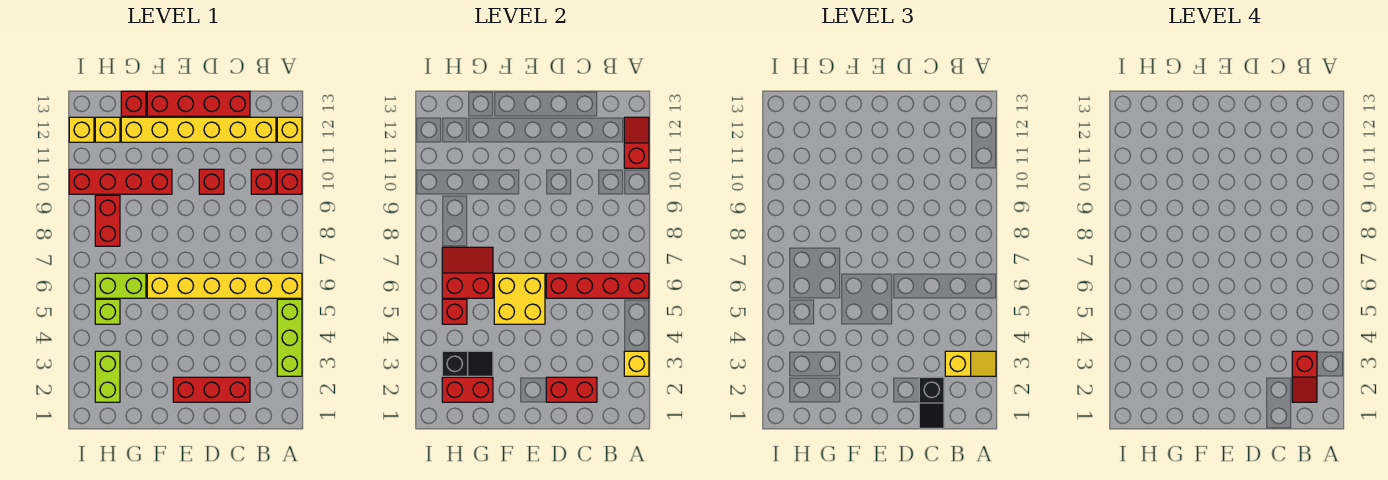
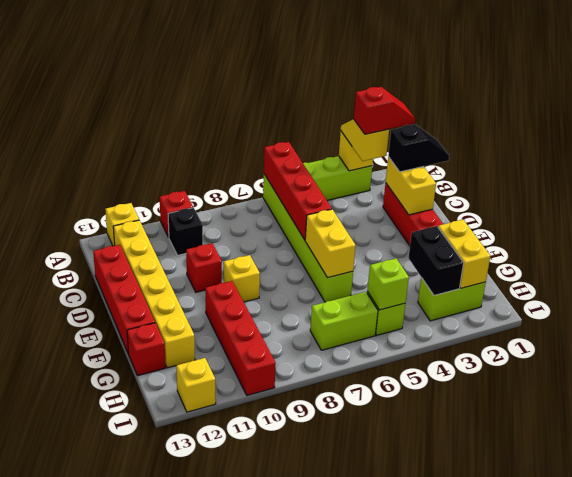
yellow 1x6 brick [147,273,302,298] -> lime 1x6 brick [263,174,353,302]
red 1x2 slope [624,117,649,168] -> none
red 1x1 brick [251,169,276,194] -> black 1x1 brick [168,208,203,255]
red 1x2 brick [546,377,597,402] -> yellow 1x2 brick [386,157,436,215]
yellow 2x2 brick [494,273,545,324] -> yellow 1x2 brick [305,209,356,278]
red 1x2 brick [442,377,493,402] -> yellow 1x2 brick [438,220,490,288]
black 1x2 slope [442,351,493,376] -> black 1x2 brick [409,226,464,295]
lime 1x2 brick [95,273,146,298] -> lime 1x2 brick turned to [310,292,378,350]
red 2x2 slope [442,247,493,298] -> none
red 1x1 brick [442,299,467,324] -> lime 1x1 brick [367,258,409,310]
red 1x2 brick [95,195,120,246] -> none
yellow 1x1 brick [95,117,120,142] -> yellow 1x1 brick moved to [224,255,260,302]

